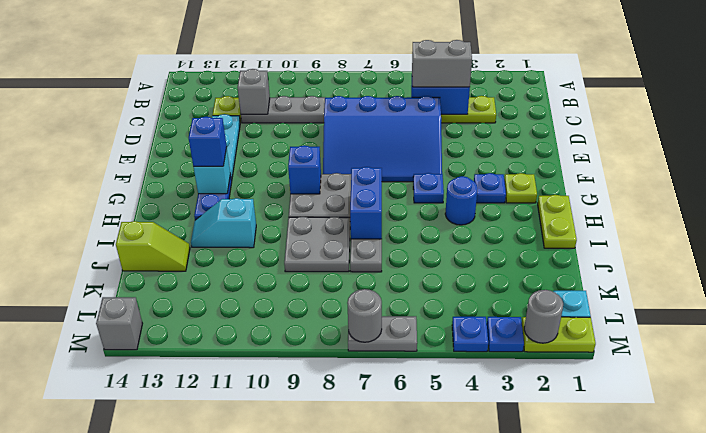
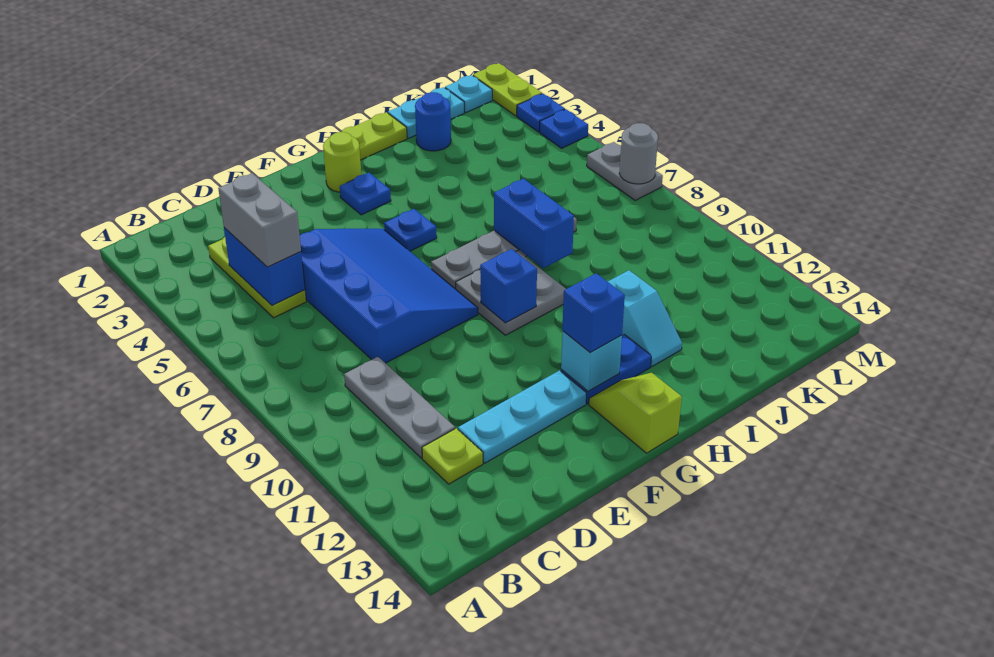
grey 1x1 brick [238,69,270,114] -> none
lime 1x1 plate [504,173,537,203] -> lime 1x1 round brick [323,132,361,192]
blue 1x1 round brick [445,176,478,225] -> blue 1x1 round brick moved to [415,92,451,151]
blue 1x2 brick [350,167,382,239] -> blue 1x2 brick turned to [494,179,574,268]
grey 2x2 plate [284,217,350,272] -> none
none -> cyan 1x2 plate [388,87,464,138]
lime 1x2 slope [116,221,190,271] -> lime 1x2 slope moved to [589,373,682,453]
grey 1x1 round brick [524,290,563,343] -> none
grey 1x1 brick [96,297,143,350] -> none

